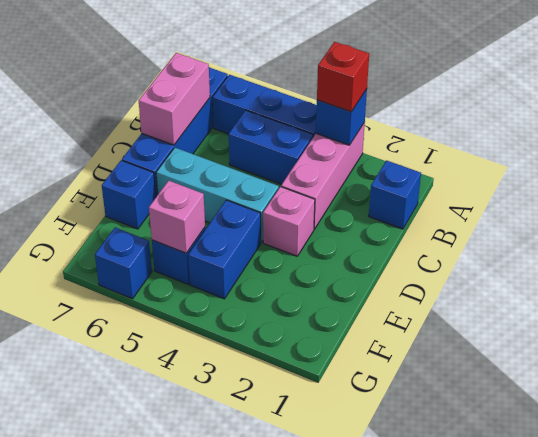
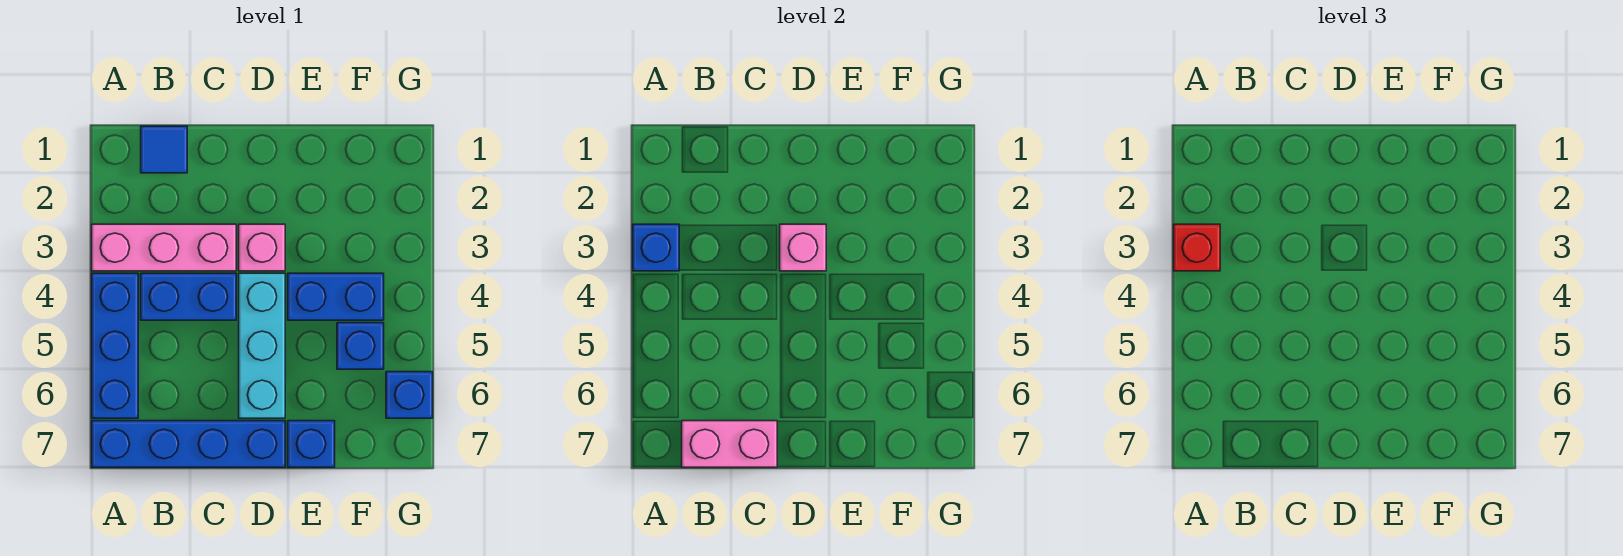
blue 1x1 brick [369,160,421,229] -> blue 1x1 tile [141,126,187,173]
blue 1x2 brick [229,110,313,184] -> blue 1x2 brick turned to [141,273,236,320]
pink 1x1 brick [149,181,205,253] -> pink 1x1 brick moved to [780,224,826,271]

